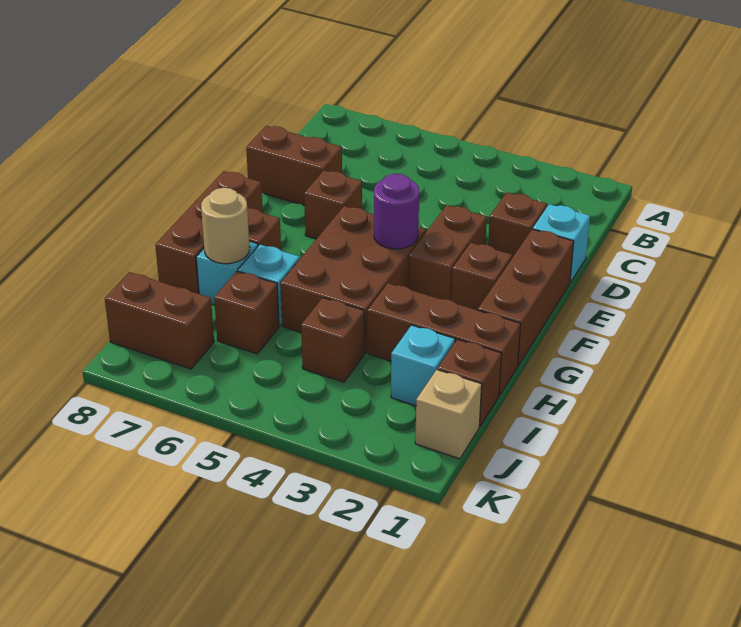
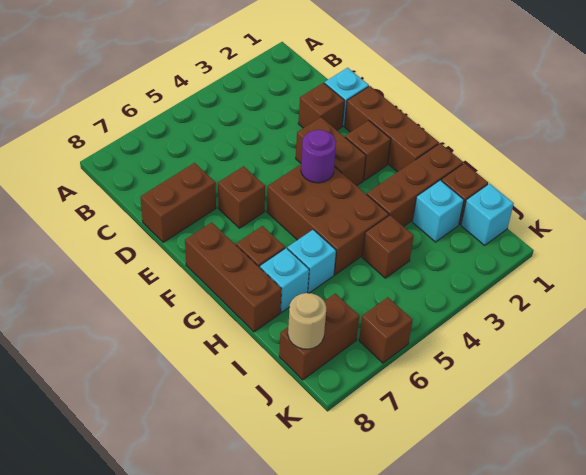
tan 1x1 round brick [201,188,250,264] -> tan 1x1 round brick moved to [288,293,326,349]
brown 1x1 brick [214,271,279,354] -> brown 1x1 brick moved to [359,297,413,363]
tan 1x1 brick [415,370,482,459] -> cyan 1x1 brick [461,184,514,245]

